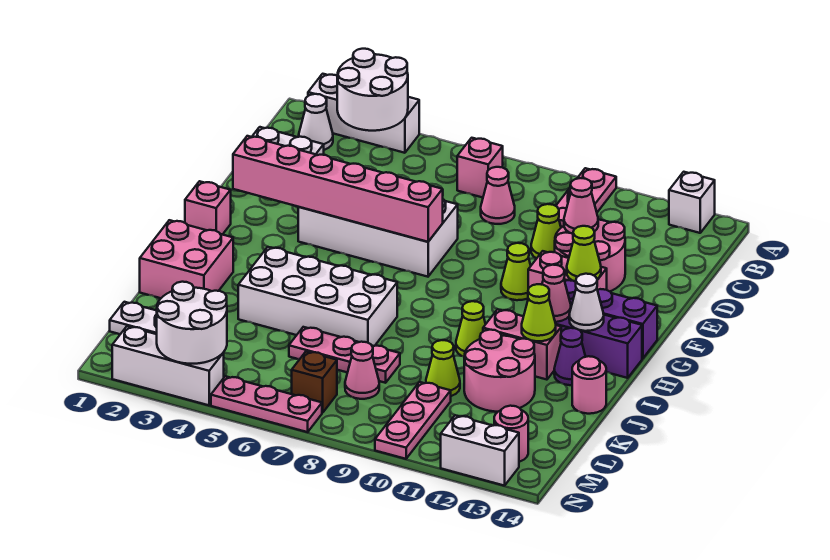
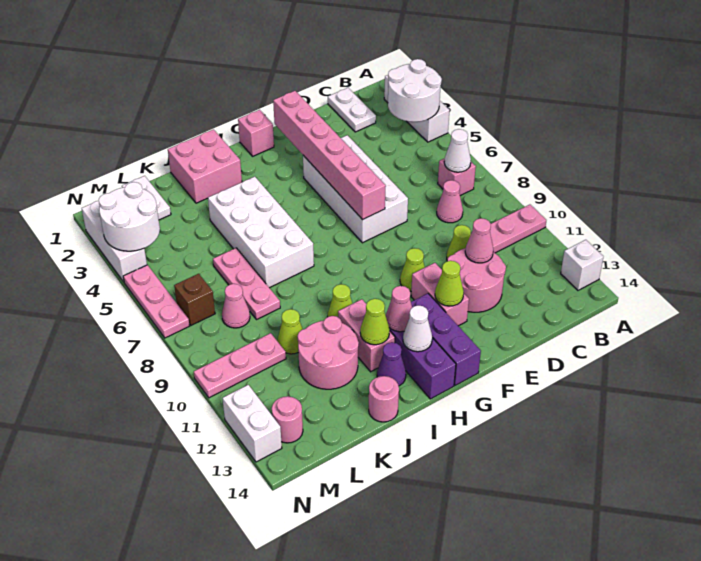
white 1x1 cone [299,94,333,150] -> white 1x1 cone moved to [444,129,471,172]

